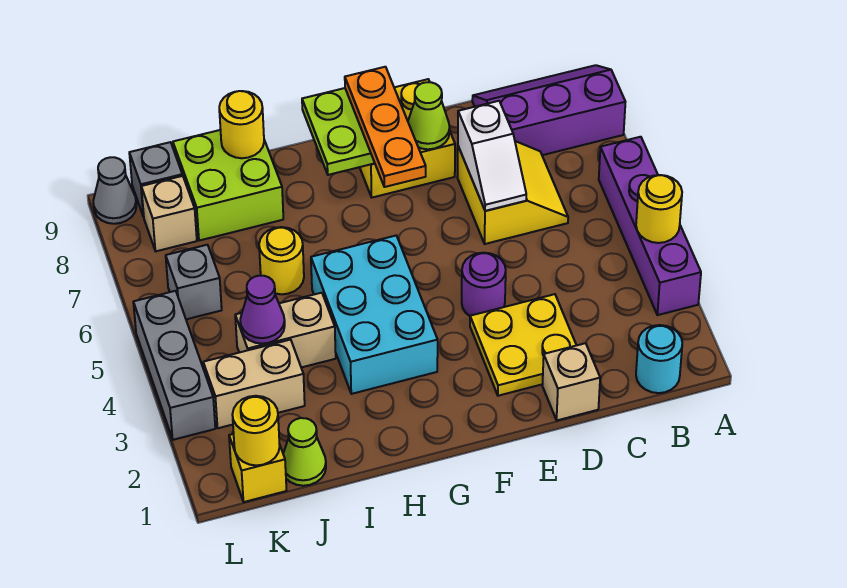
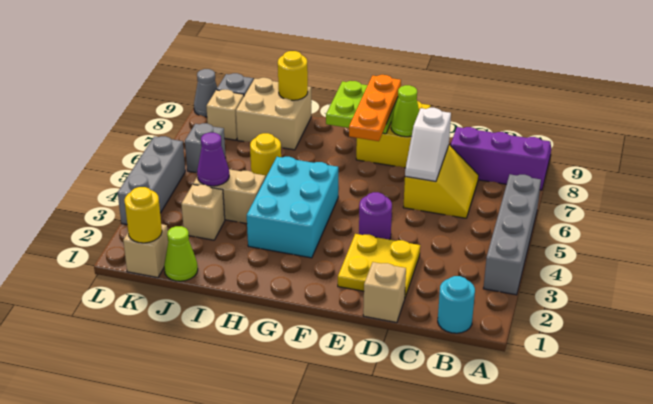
purple 1x4 brick [599,137,701,315] -> grey 1x4 brick [483,174,541,295]
yellow 1x1 round brick [636,175,682,243] -> none
lime 2x2 brick [173,130,283,241] -> tan 2x2 brick [236,78,311,150]
tan 1x2 brick [203,340,305,428] -> tan 1x1 brick [181,185,225,240]
yellow 1x1 brick [229,434,287,502] -> tan 1x1 brick [123,224,168,278]

